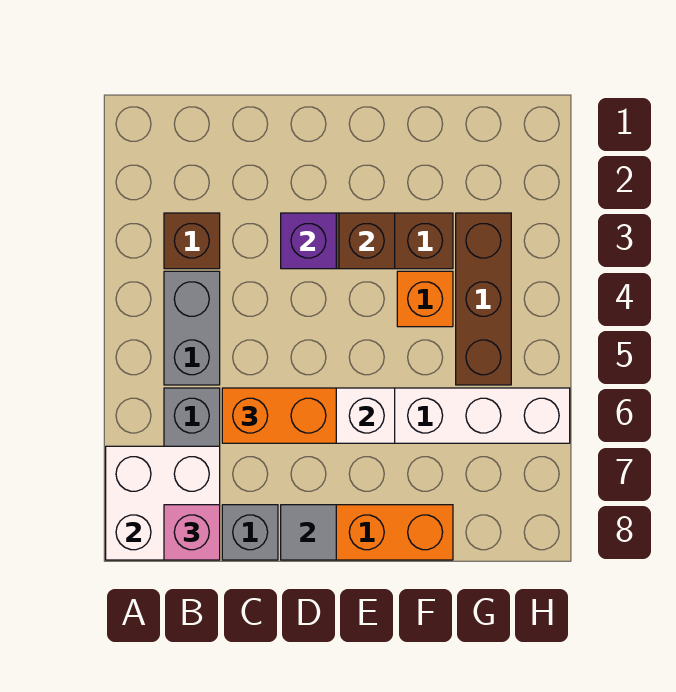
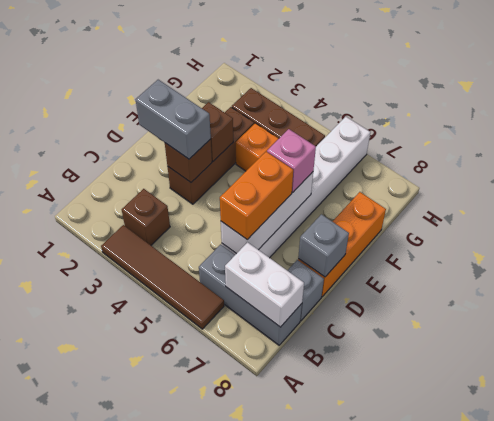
none -> brown 1x4 tile [101,225,224,329]
white 2x2 brick [106,446,220,560] -> white 1x2 brick [225,242,304,327]
grey 1x2 brick [164,271,220,385] -> grey 1x2 brick moved to [136,80,211,159]
pink 1x1 brick [164,505,220,560] -> pink 1x1 brick moved to [267,129,316,192]
purple 1x1 brick [281,213,336,269] -> brown 1x1 brick [165,139,212,182]
grey 1x1 tile [281,505,336,560] -> grey 1x1 brick [298,214,349,277]

